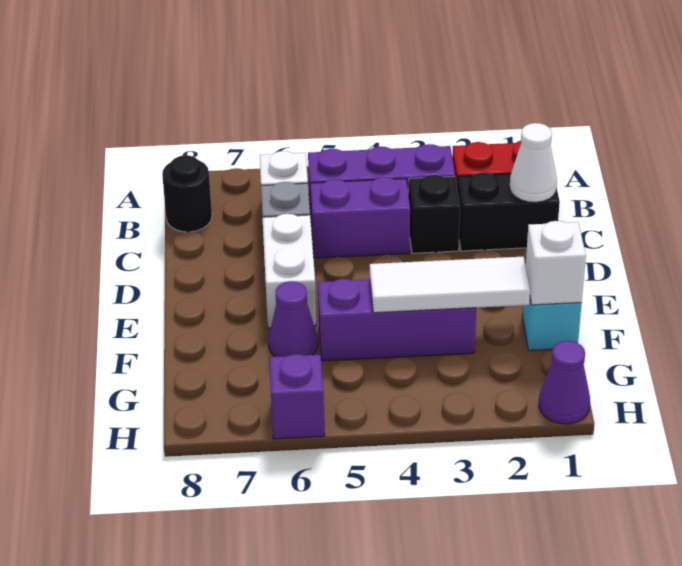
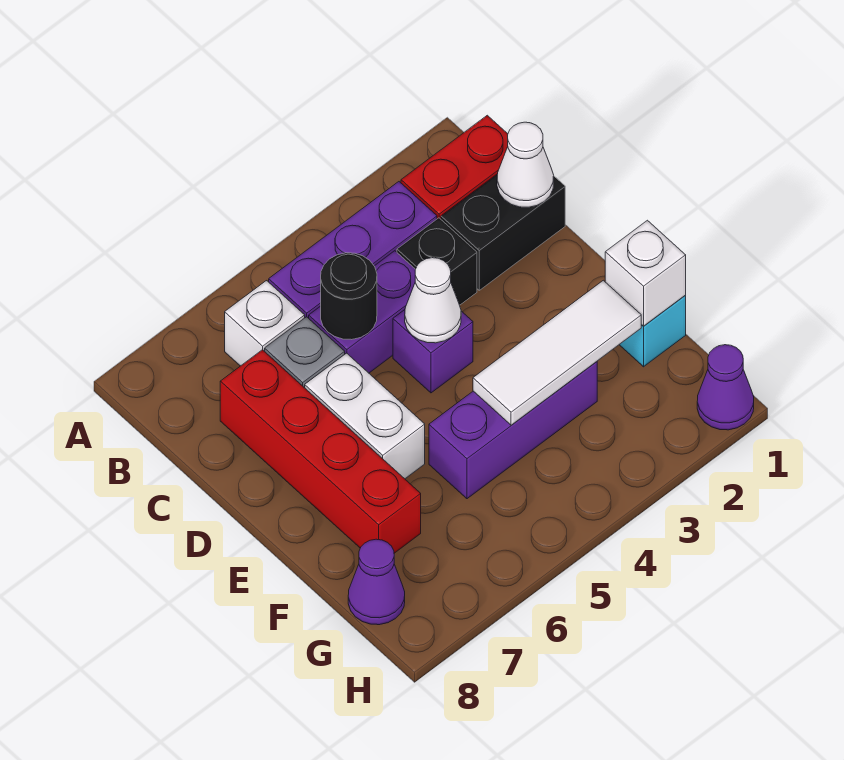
black 1x1 round brick [162,155,212,232] -> black 1x1 round brick moved to [321,253,377,340]
none -> red 1x4 brick [220,350,421,553]
none -> white 1x1 cone [405,258,461,343]
purple 1x1 cone [268,281,318,357] -> purple 1x1 cone moved to [348,539,405,625]
purple 1x1 brick [269,354,325,439] -> purple 1x1 brick moved to [393,310,473,393]

